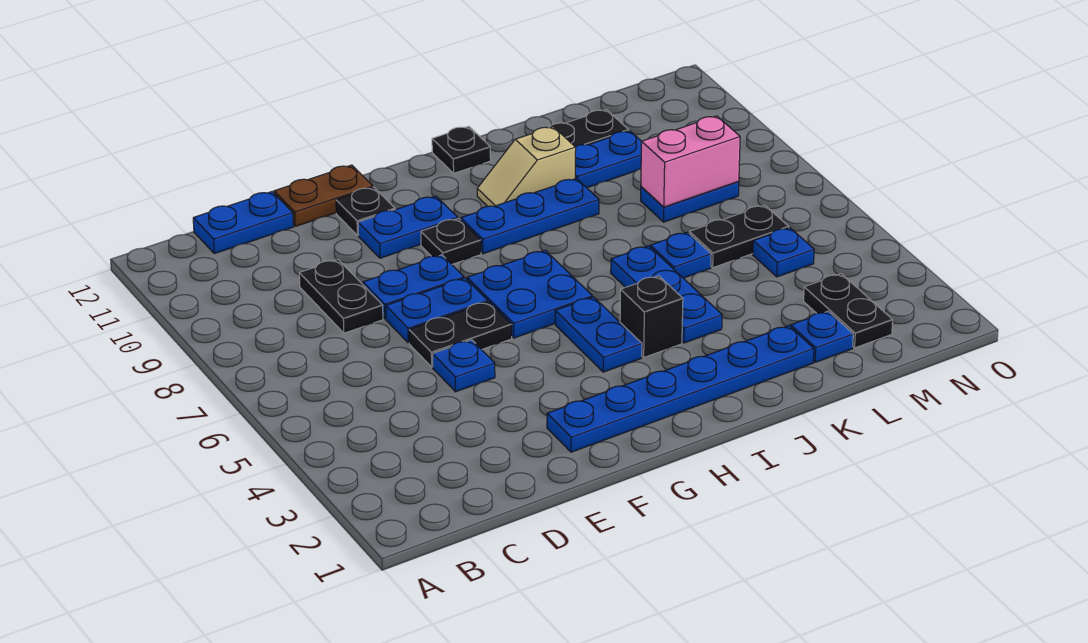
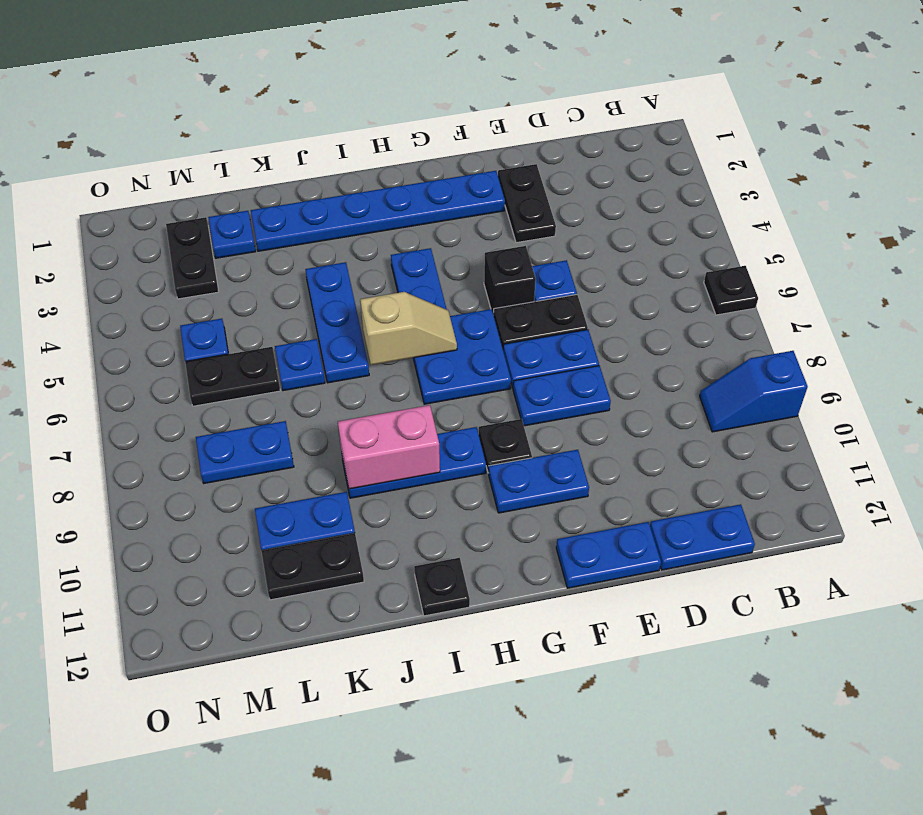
none -> blue 1x2 slope [700,351,808,432]
black 1x2 plate [299,260,383,333] -> black 1x2 plate moved to [498,164,556,243]
brown 1x2 plate [274,165,373,226] -> blue 1x2 plate [556,522,661,588]
black 1x1 plate [336,187,395,236] -> black 1x1 plate moved to [704,266,758,315]
black 1x1 brick [620,276,683,357] -> black 1x1 brick moved to [484,246,536,315]
tan 1x2 slope [477,127,576,206] -> tan 1x2 slope moved to [360,292,457,365]
pink 1x2 brick [641,116,740,207] -> pink 1x2 brick moved to [338,405,440,489]

